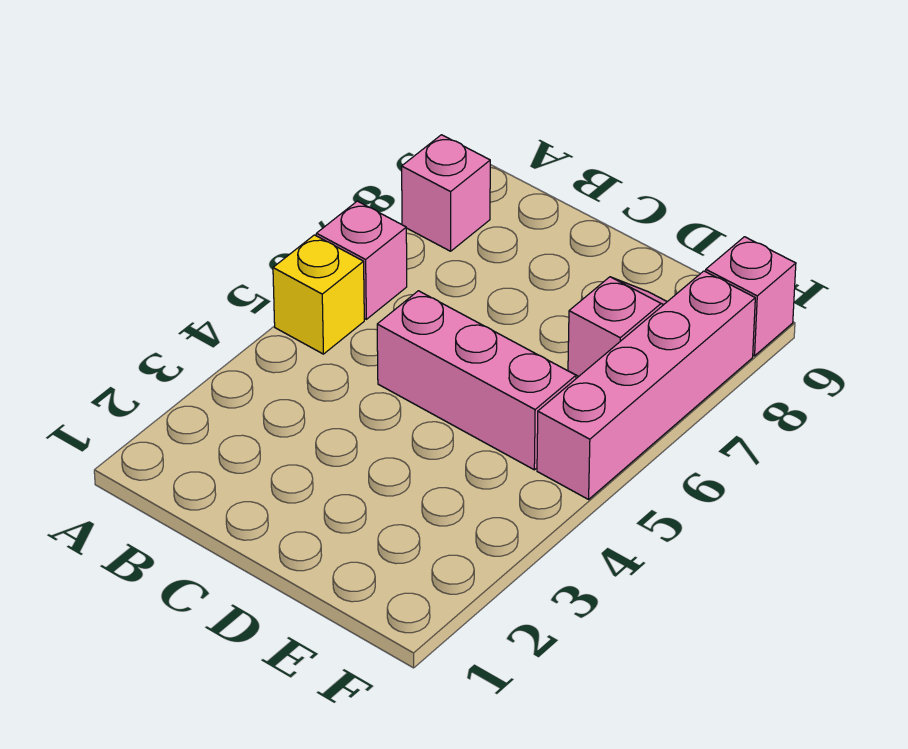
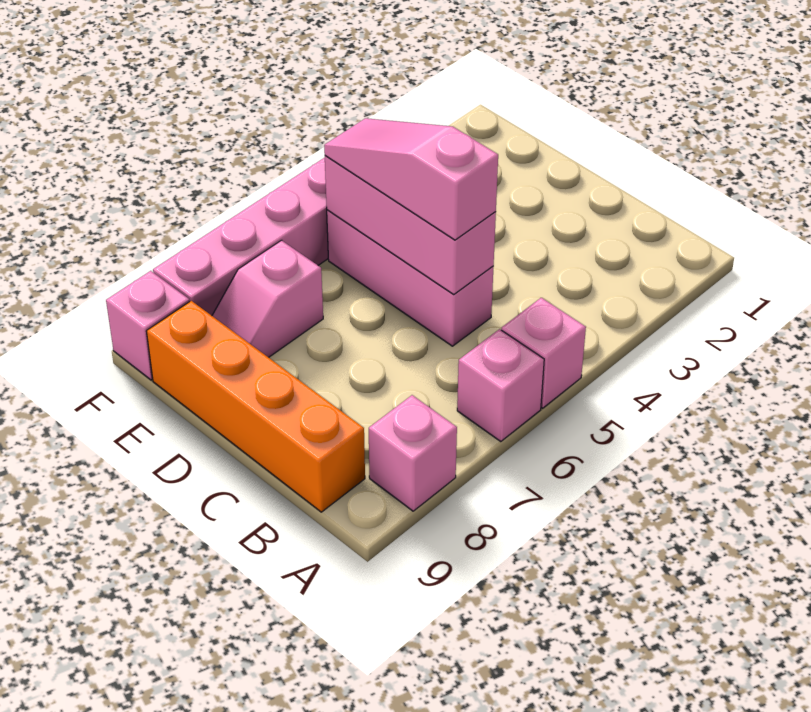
yellow 1x1 brick [273,235,364,354] -> pink 1x1 brick [501,298,586,408]
none -> orange 1x4 brick [146,301,365,512]
none -> pink 1x3 brick [325,156,496,294]
none -> pink 1x3 slope [324,118,498,240]

